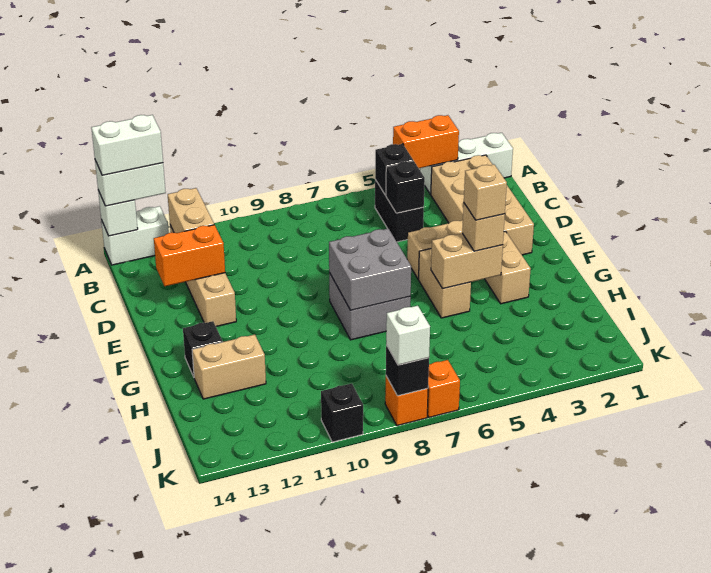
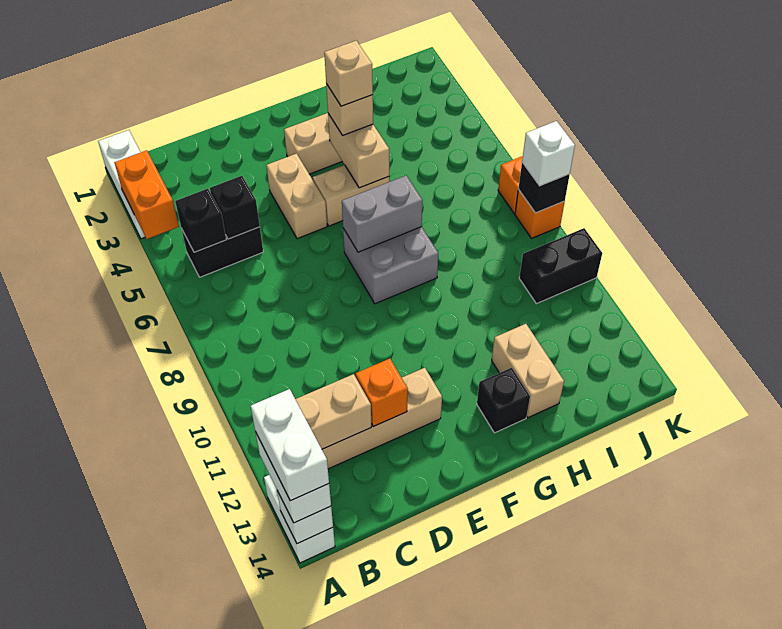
tan 2x4 brick [431,155,534,255] -> none
orange 1x2 brick [154,225,225,286] -> orange 1x1 brick [356,359,408,427]
grey 2x2 brick [329,229,411,310] -> grey 1x2 brick [342,176,423,252]
black 1x1 brick [321,383,363,442] -> black 1x2 brick [519,228,602,304]

